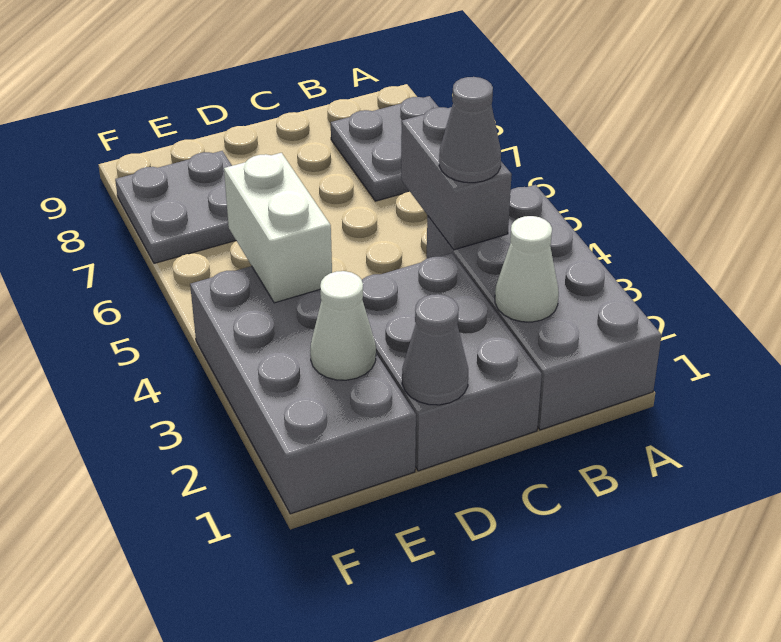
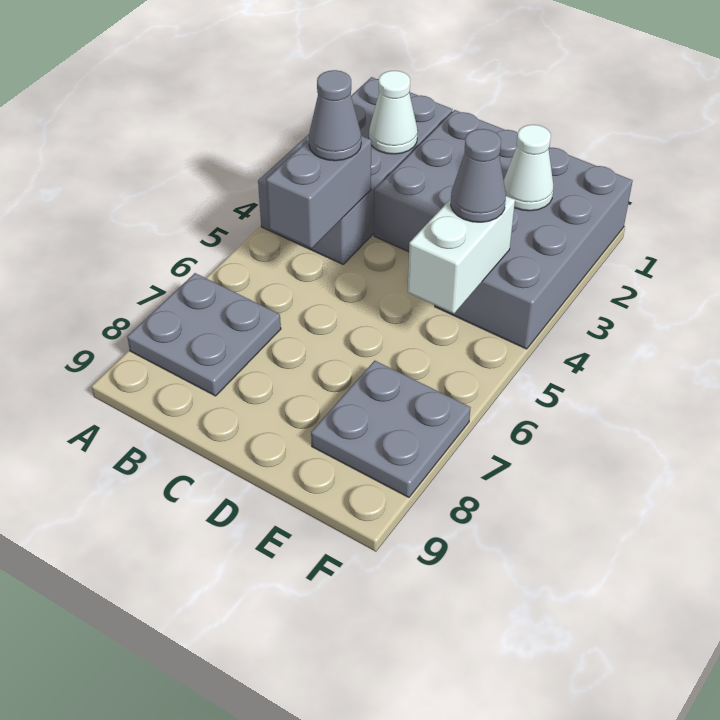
grey 1x1 cone [402,294,468,405] -> grey 1x1 cone moved to [451,129,506,222]

